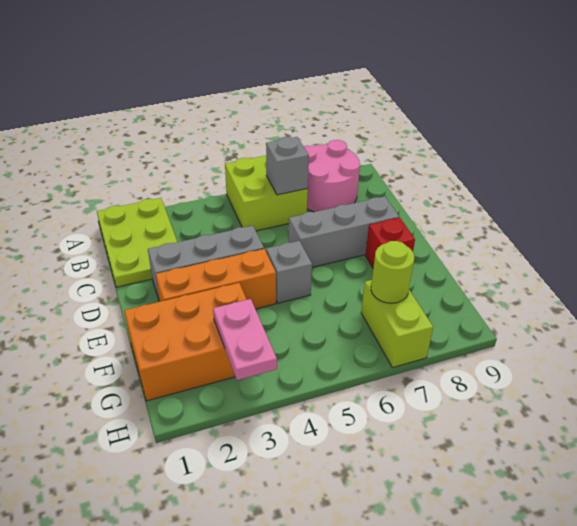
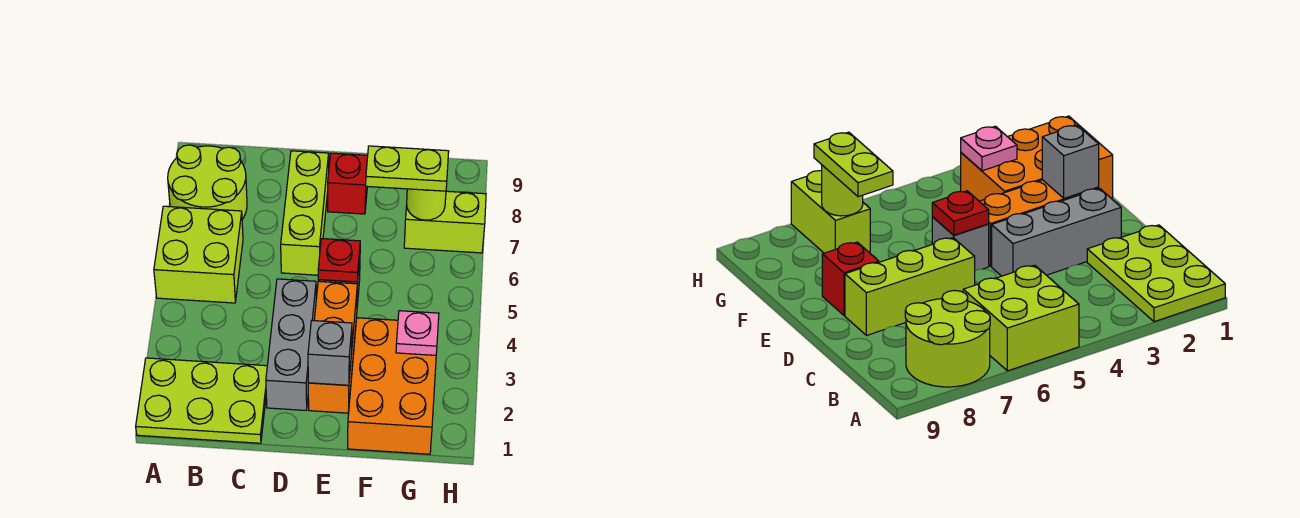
pink 2x2 round brick [303,140,360,212] -> lime 2x2 round brick [168,145,247,219]
grey 1x1 brick [266,137,309,195] -> grey 1x1 brick moved to [308,321,352,385]
grey 1x3 brick [289,196,399,267] -> lime 1x3 brick [281,151,329,275]
none -> red 1x1 plate [318,239,360,282]
none -> lime 1x2 plate [366,146,449,191]
pink 1x2 plate [213,299,277,380] -> pink 1x1 plate [396,311,439,355]

